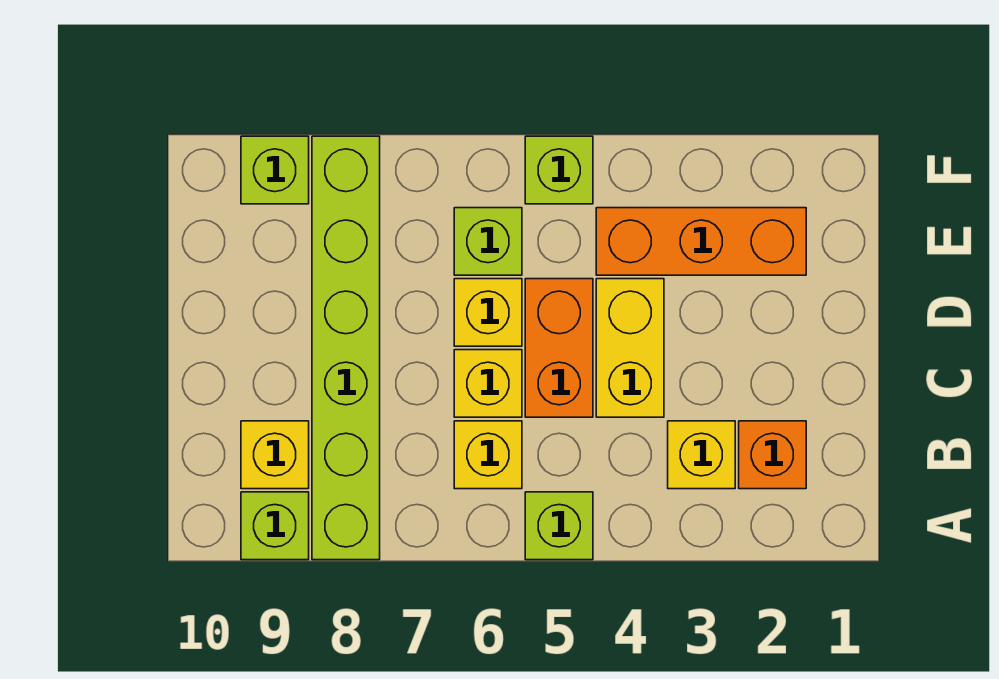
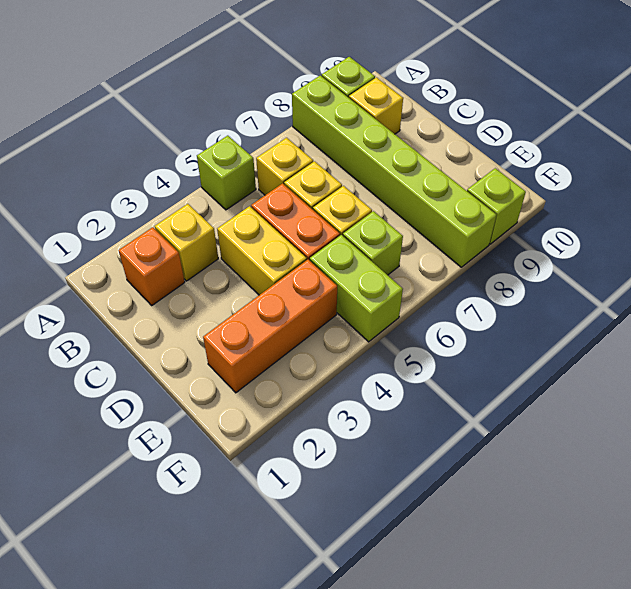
lime 1x1 brick [525,136,593,204] -> lime 1x2 brick [310,235,403,342]

